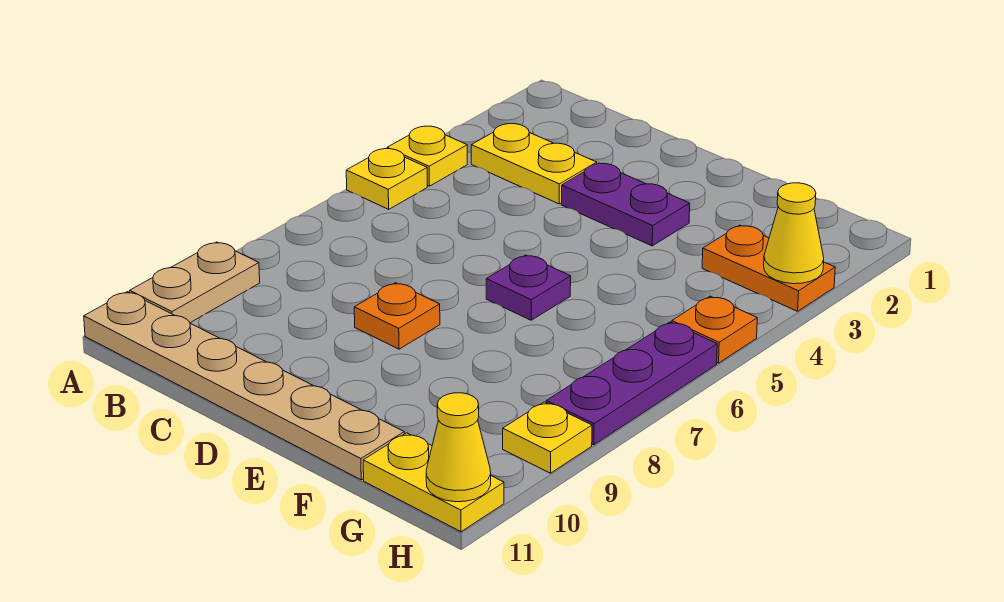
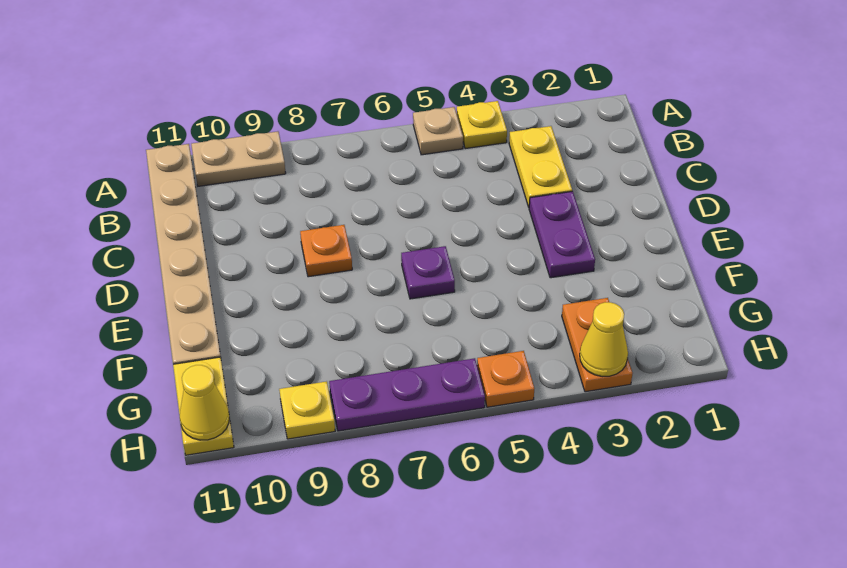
yellow 1x1 plate [346,149,427,209] -> tan 1x1 plate [413,107,463,155]

